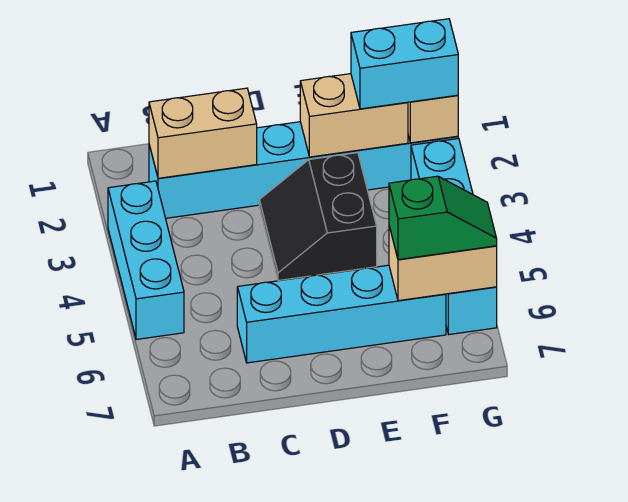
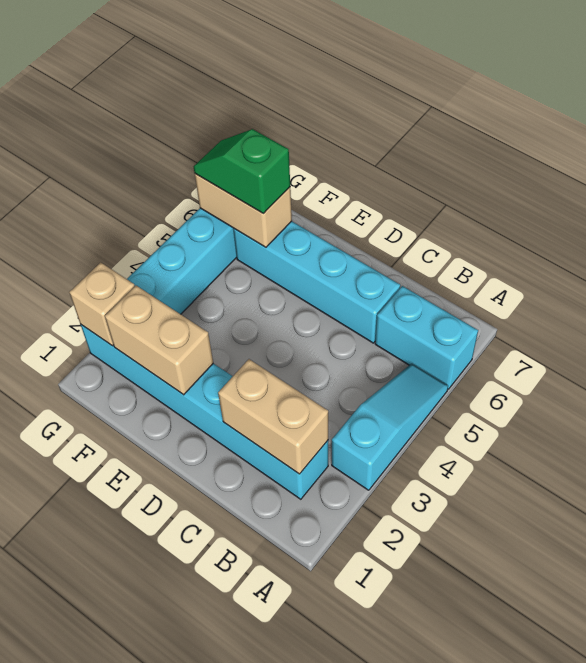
cyan 1x3 brick [108,181,184,339] -> cyan 1x3 slope [332,364,448,490]
black 2x2 slope [259,153,377,281] -> none
cyan 1x2 brick [351,19,458,109] -> cyan 1x2 brick moved to [375,286,478,389]

